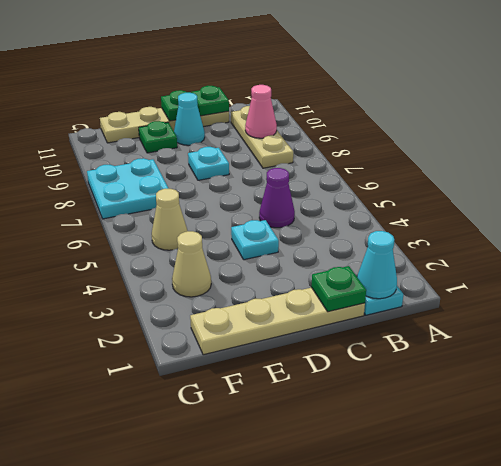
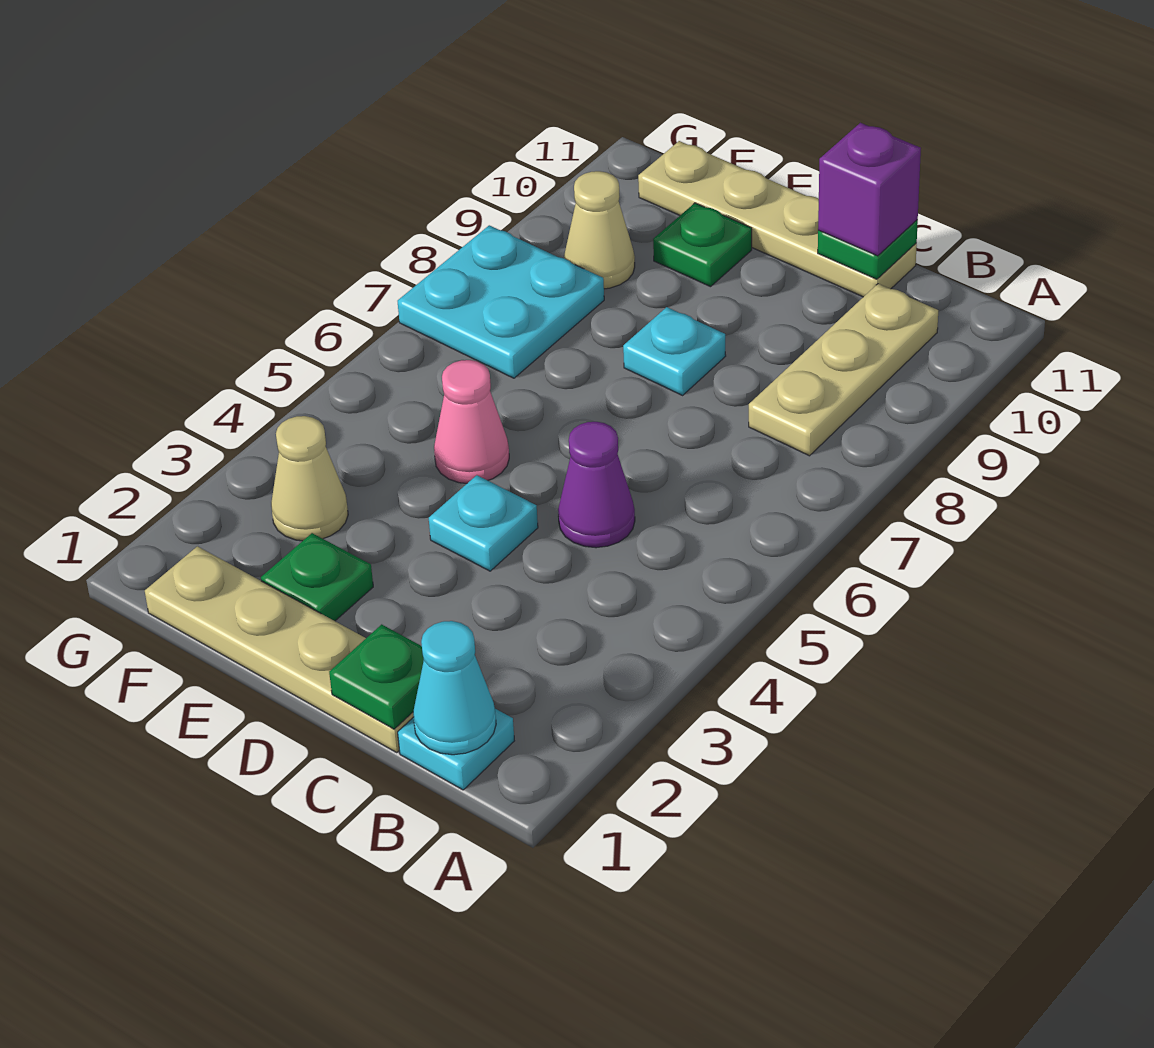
pink 1x1 cone [245,85,277,138] -> pink 1x1 cone moved to [434,360,509,483]
none -> purple 1x1 brick [818,123,921,256]
cyan 1x1 cone [174,92,205,145] -> none
green 1x1 plate [161,90,198,121] -> green 1x1 plate moved to [261,533,373,621]
tan 1x1 cone [152,189,187,250] -> tan 1x1 cone moved to [564,171,635,289]

